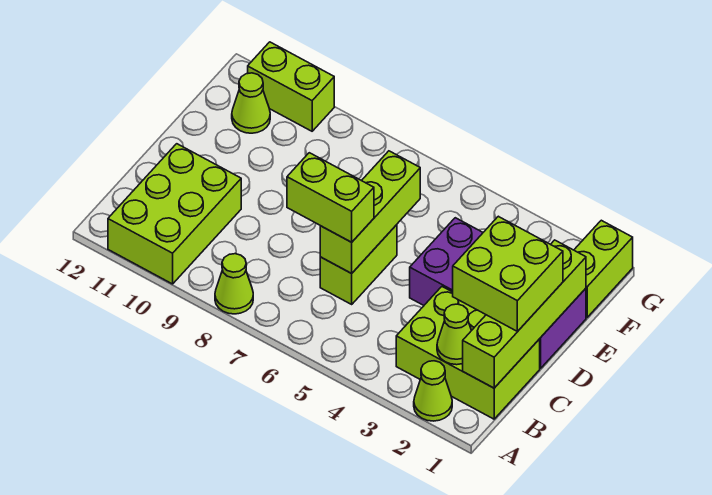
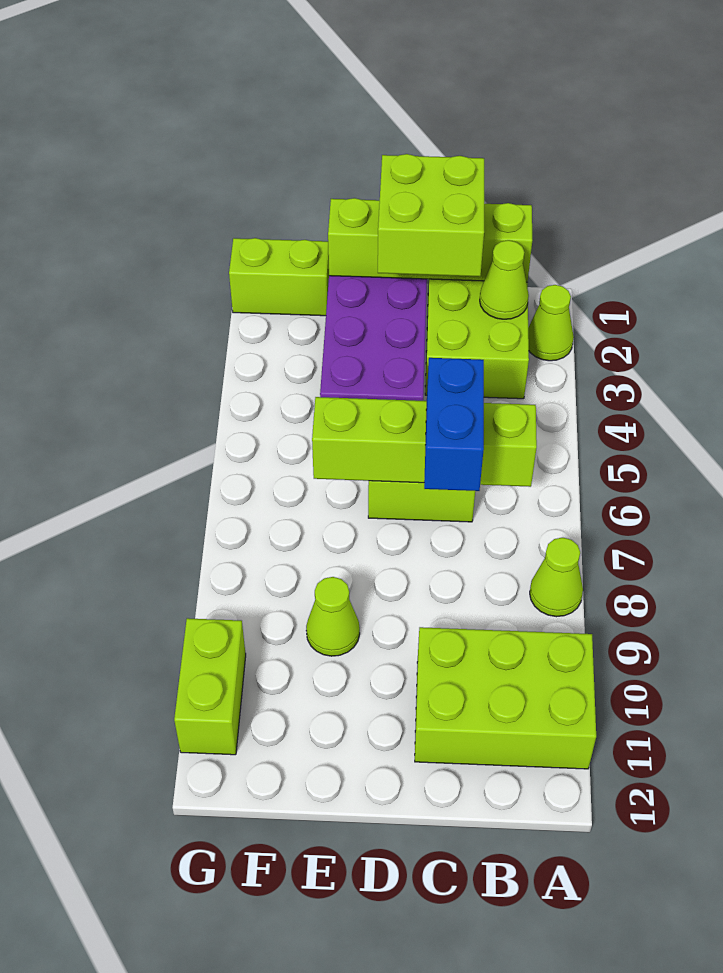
lime 1x3 brick [320,151,420,273] -> lime 1x4 brick [312,397,537,487]
lime 1x2 brick [287,153,374,242] -> blue 1x2 brick [424,358,484,491]
lime 1x1 cone [232,73,270,133] -> lime 1x1 cone moved to [306,577,360,656]

